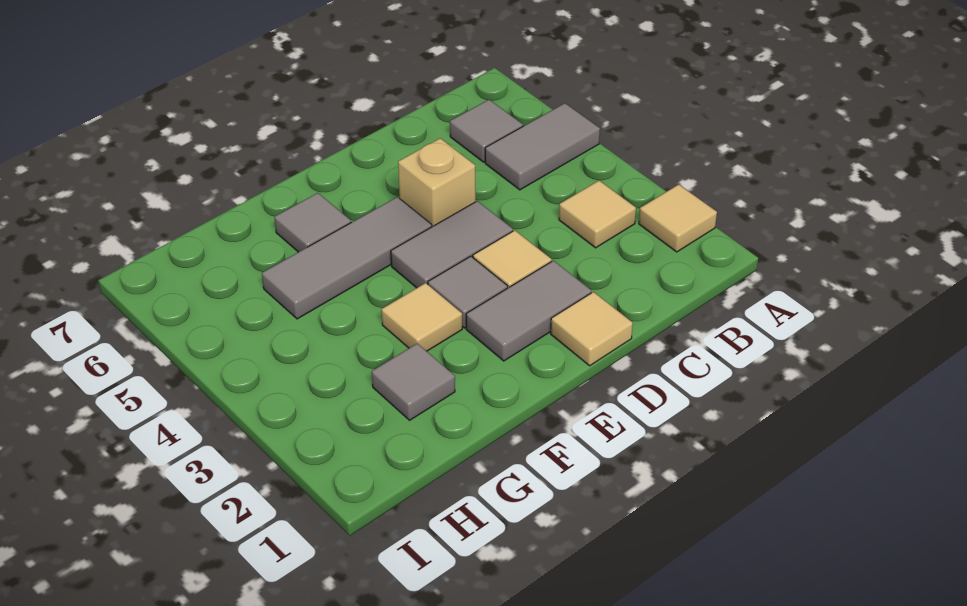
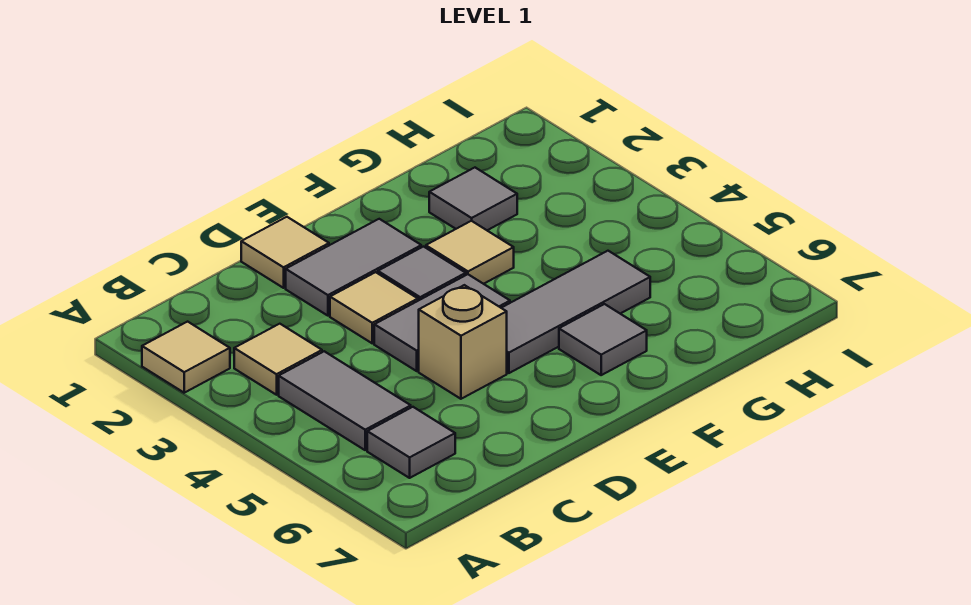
grey 1x2 tile [485,103,600,190] -> grey 1x2 tile turned to [279,351,411,450]

